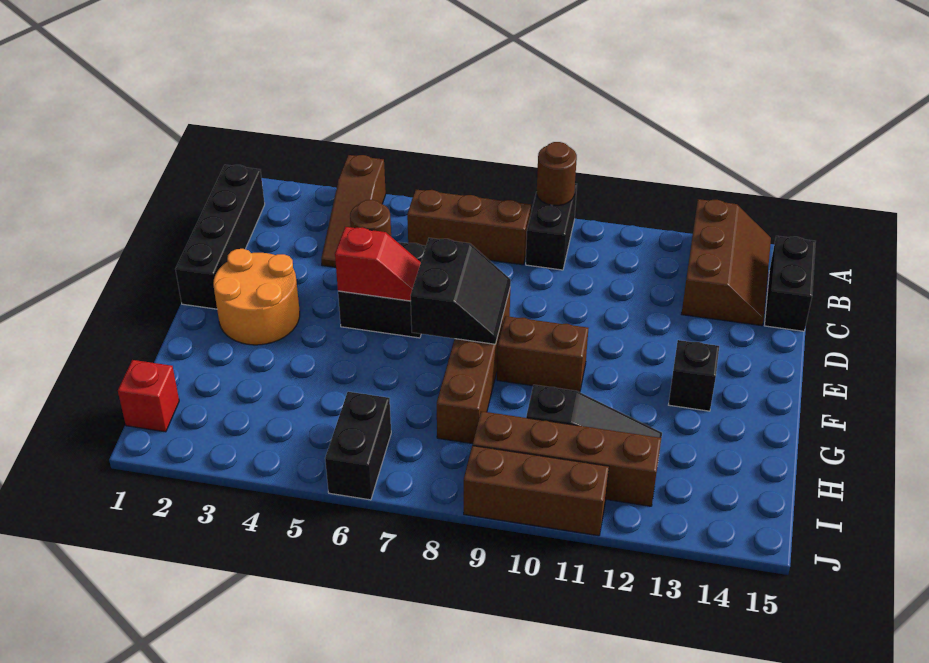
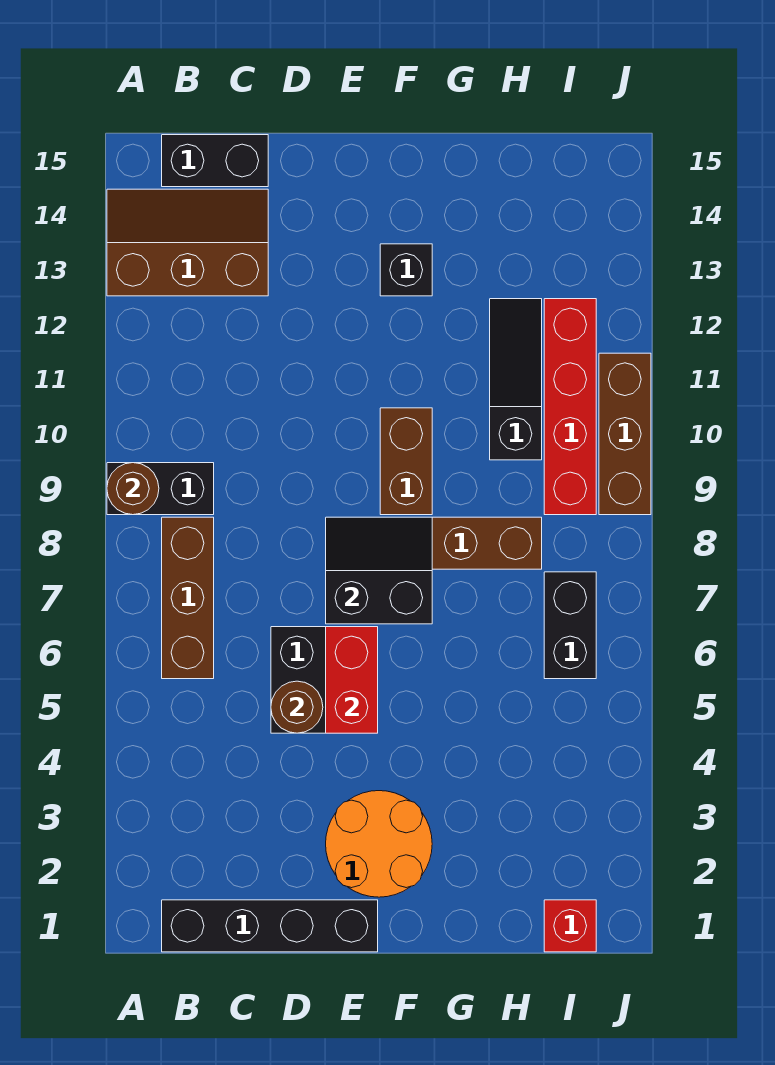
brown 1x3 slope [321,155,386,267] -> none
red 1x2 slope [335,227,421,301] -> red 1x2 brick [326,627,378,733]
black 1x2 brick [325,392,391,500] -> black 1x2 brick turned to [544,572,596,679]
brown 1x4 brick [473,411,661,506] -> red 1x4 brick [544,299,596,515]

